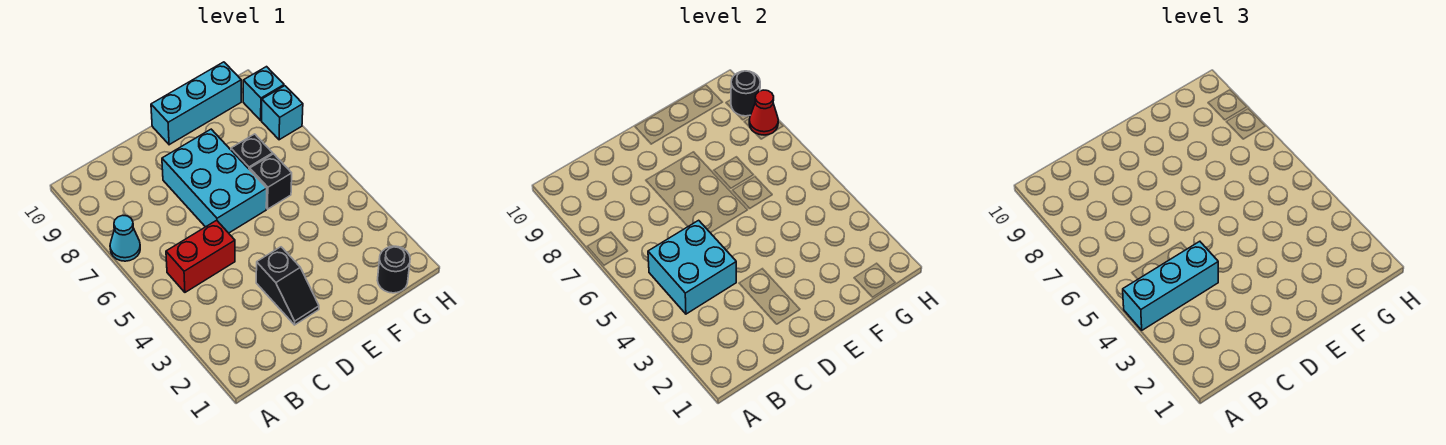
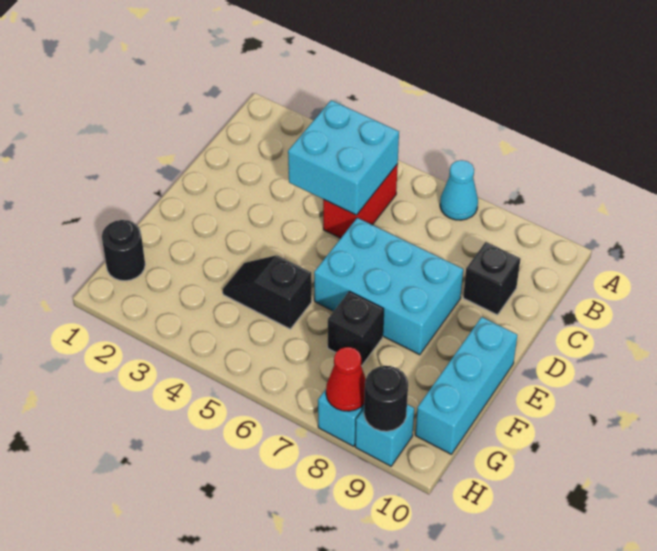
cyan 1x3 brick [1123,241,1218,330] -> none
black 1x2 slope [256,247,319,325] -> black 1x2 slope moved to [223,255,312,329]
black 1x1 brick [250,154,292,209] -> black 1x1 brick moved to [463,242,521,315]

